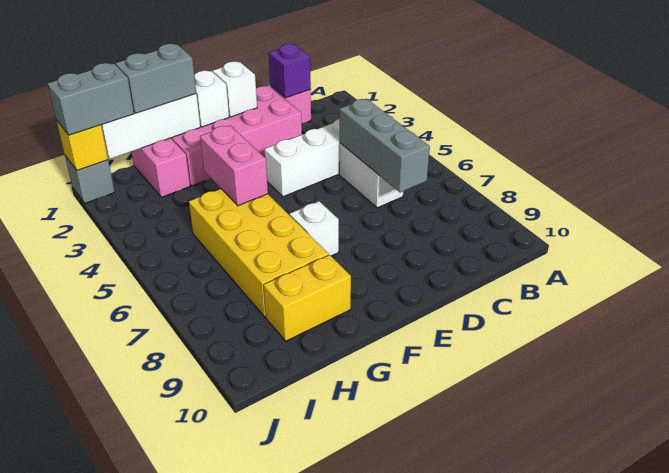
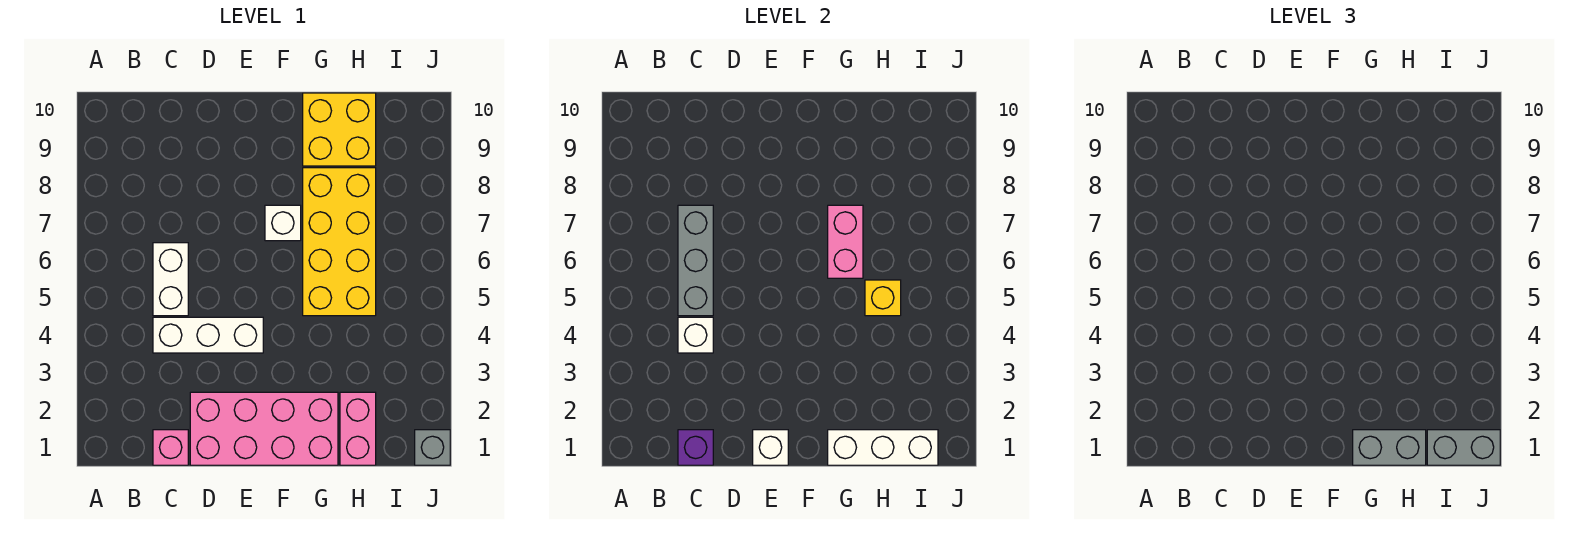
white 1x1 brick [194,71,229,127] -> white 1x1 brick moved to [678,317,713,353]
pink 1x2 brick [200,126,268,206] -> pink 1x2 brick moved to [828,205,863,278]
yellow 1x2 brick [264,255,351,341] -> yellow 2x2 brick [303,93,376,166]
yellow 1x1 brick [56,120,108,170] -> yellow 1x1 brick moved to [865,280,901,316]

